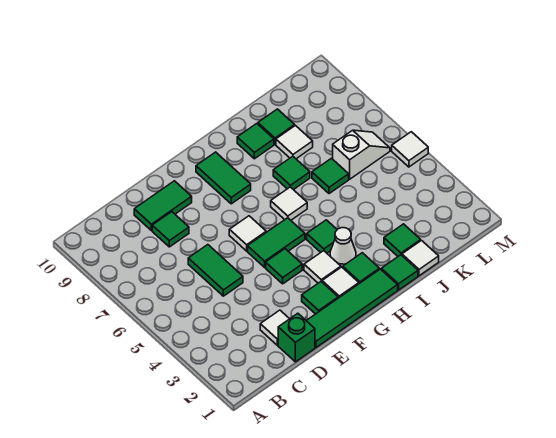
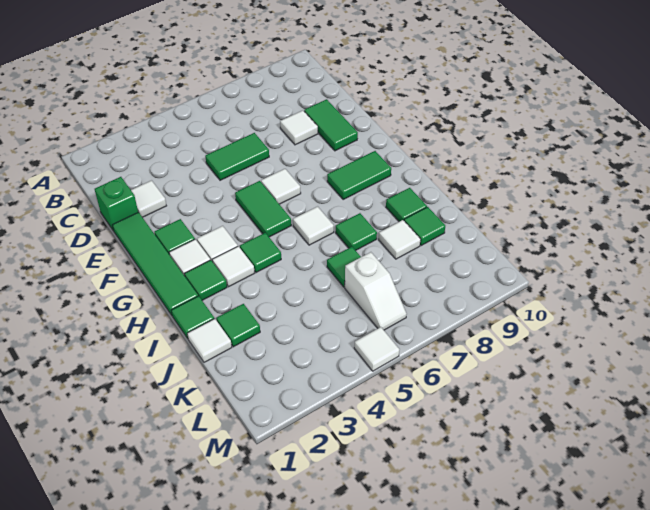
green 1x1 tile [152,212,189,247] -> white 1x1 tile [280,110,318,145]
green 1x1 tile [266,249,302,284] -> none
white 1x1 cone [330,228,356,267] -> white 1x1 tile [212,246,255,287]

